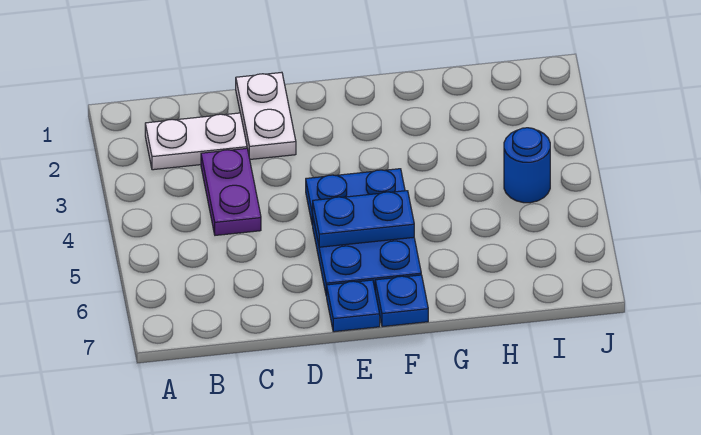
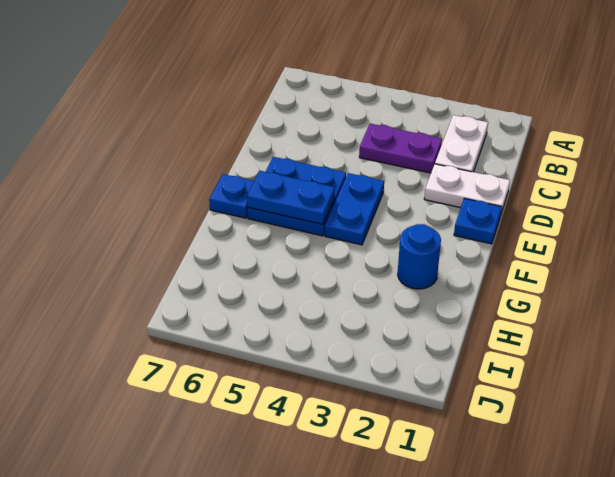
blue 1x2 plate [312,191,414,247] -> blue 1x2 plate turned to [247,171,335,224]
blue 1x1 plate [327,280,380,332] -> blue 1x1 plate moved to [454,198,502,244]
blue 1x1 round brick [504,128,550,203] -> blue 1x1 round brick moved to [398,224,441,289]

